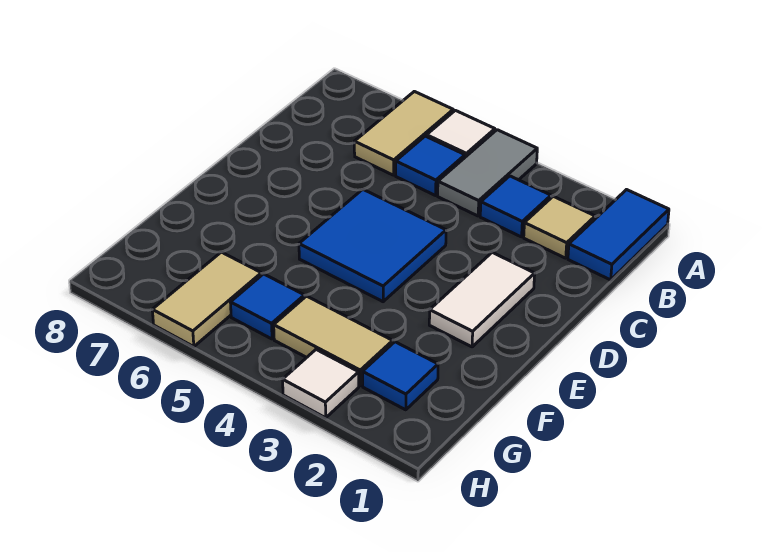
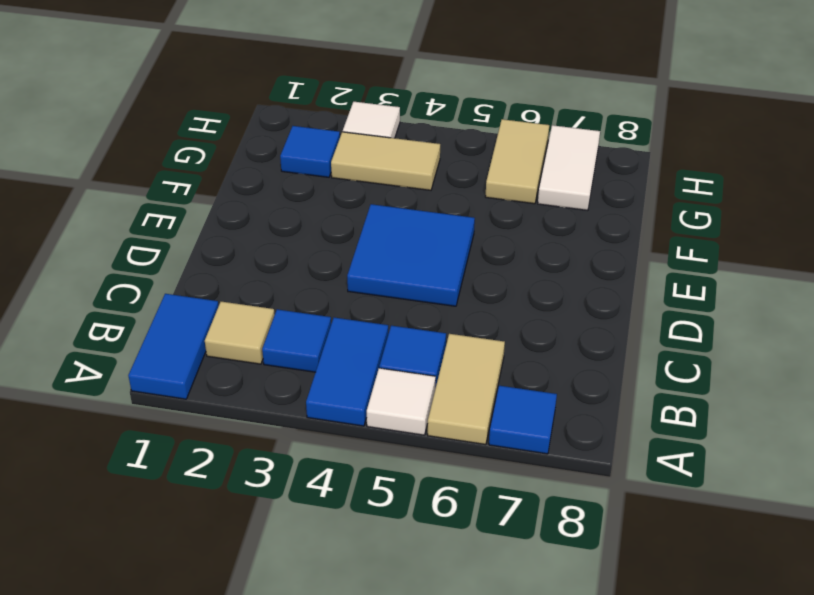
grey 1x2 tile [438,130,537,216] -> blue 1x2 tile [306,317,388,426]
white 1x2 tile [429,252,535,347] -> white 1x2 tile moved to [538,125,600,210]
blue 1x1 tile [230,274,304,339] -> blue 1x1 tile moved to [489,386,557,454]

